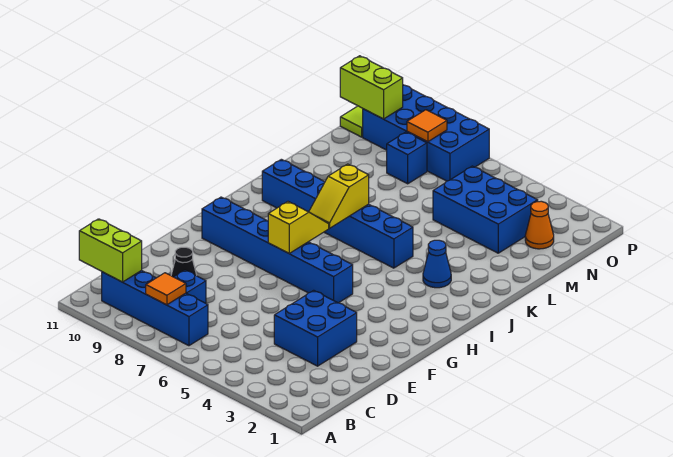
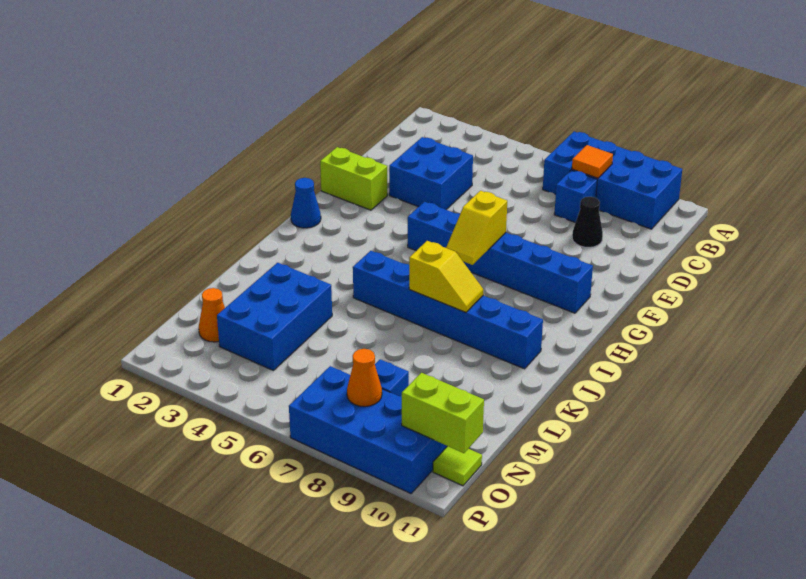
blue 1x4 brick [102,270,208,346] -> blue 2x4 brick [543,132,682,229]
lime 1x2 brick [79,219,142,282] -> lime 1x2 brick moved to [320,147,387,210]
yellow 1x2 slope [309,164,369,228] -> yellow 1x2 slope turned to [409,241,483,312]
blue 1x1 cone [423,240,451,288] -> blue 1x1 cone moved to [291,178,321,228]
blue 2x3 brick [433,166,538,253] -> blue 2x3 brick turned to [217,263,332,370]
orange 1x1 tile [407,110,447,142] -> orange 1x1 cone [347,349,382,407]

